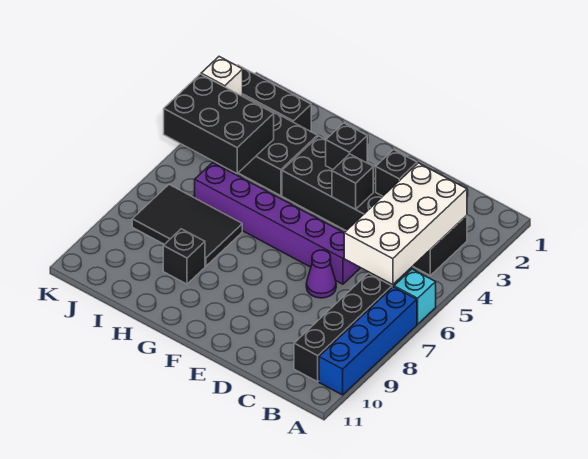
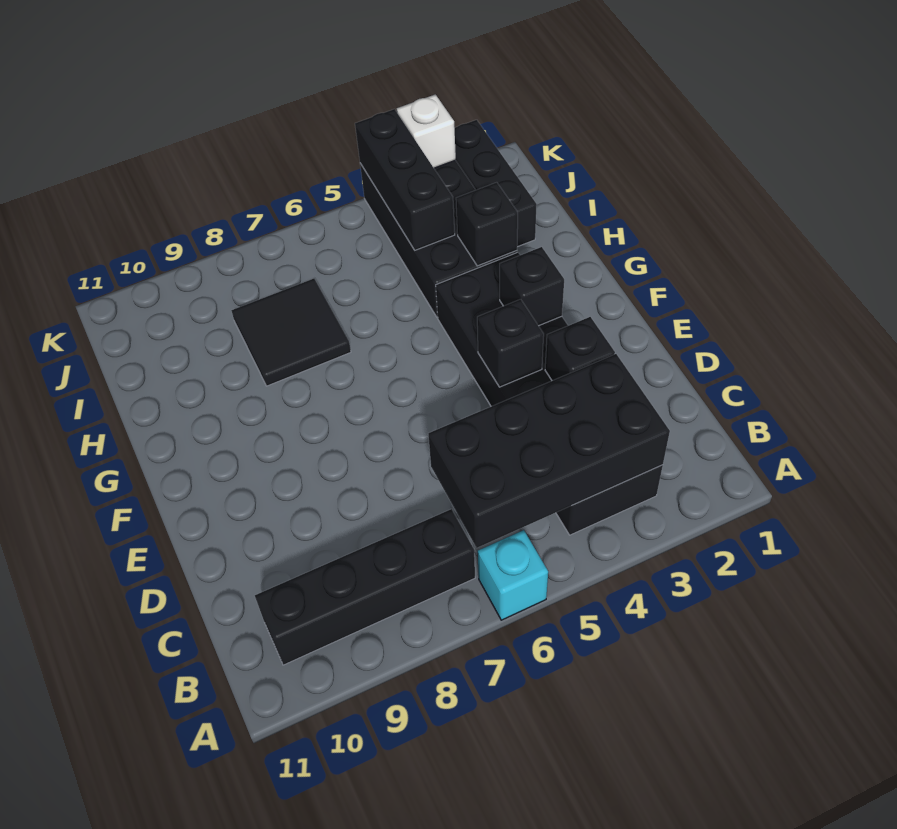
blue 1x4 brick [319,287,417,395] -> none
white 2x4 brick [344,163,467,285] -> black 2x4 brick [428,354,670,548]
purple 1x6 brick [195,162,360,284] -> none
purple 1x1 cone [306,250,336,298] -> none
black 2x3 tile [132,185,242,266] -> black 2x2 tile [231,279,351,386]
black 1x1 brick [163,229,205,284] -> black 1x1 brick moved to [456,182,518,266]
black 2x3 brick [164,74,274,174] -> black 1x3 brick [355,109,455,250]

